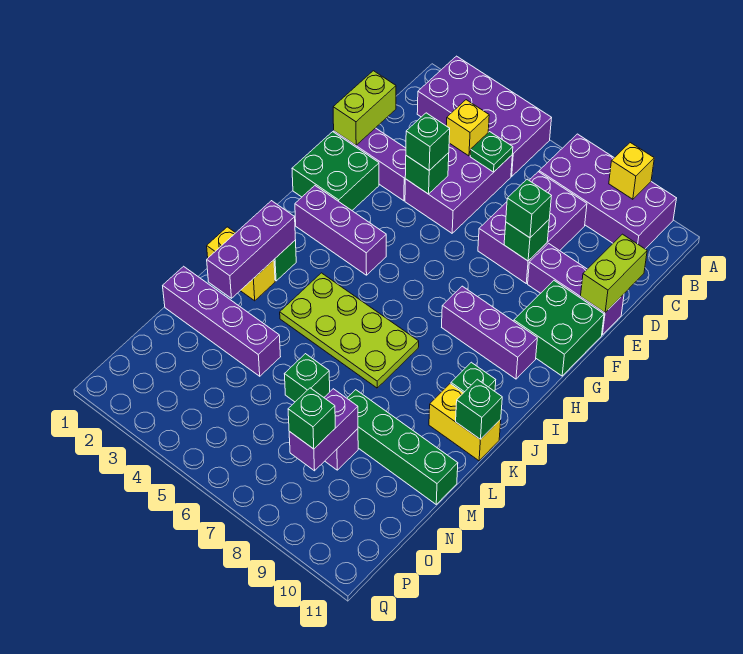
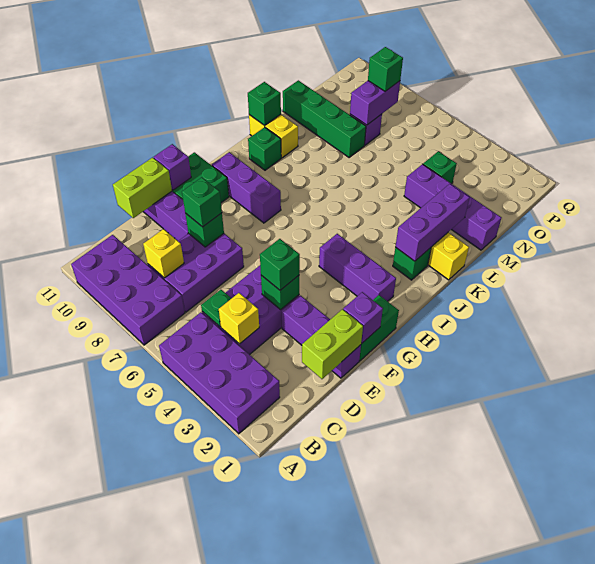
yellow 1x1 brick [609,143,654,199] -> yellow 1x1 brick moved to [143,229,184,278]
green 2x2 brick [292,132,379,210] -> green 1x2 brick [359,295,399,361]
none -> purple 1x1 brick [343,292,383,343]
none -> purple 1x1 brick [154,144,191,190]
lime 2x4 plate [280,273,419,388] -> none
green 1x1 brick [285,354,330,402] -> green 1x1 brick moved to [423,151,457,184]

